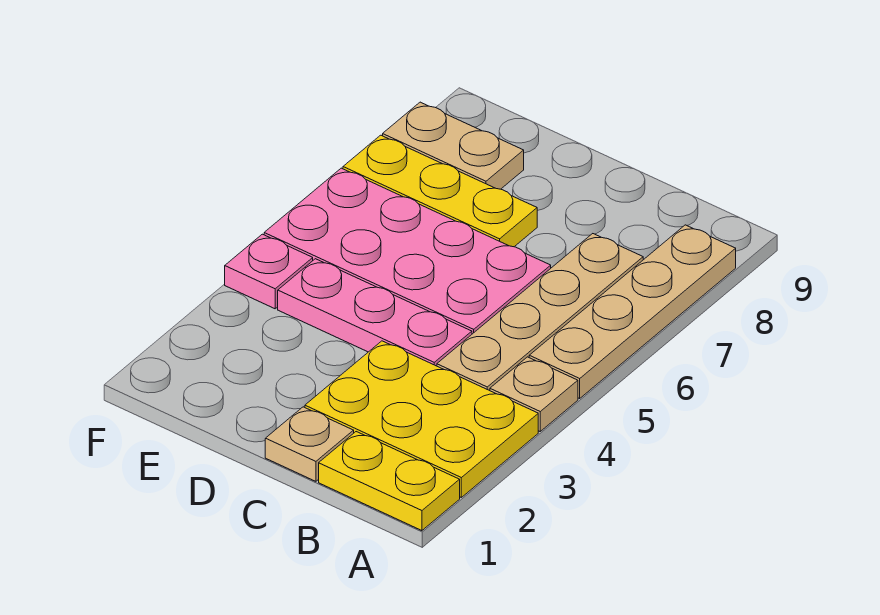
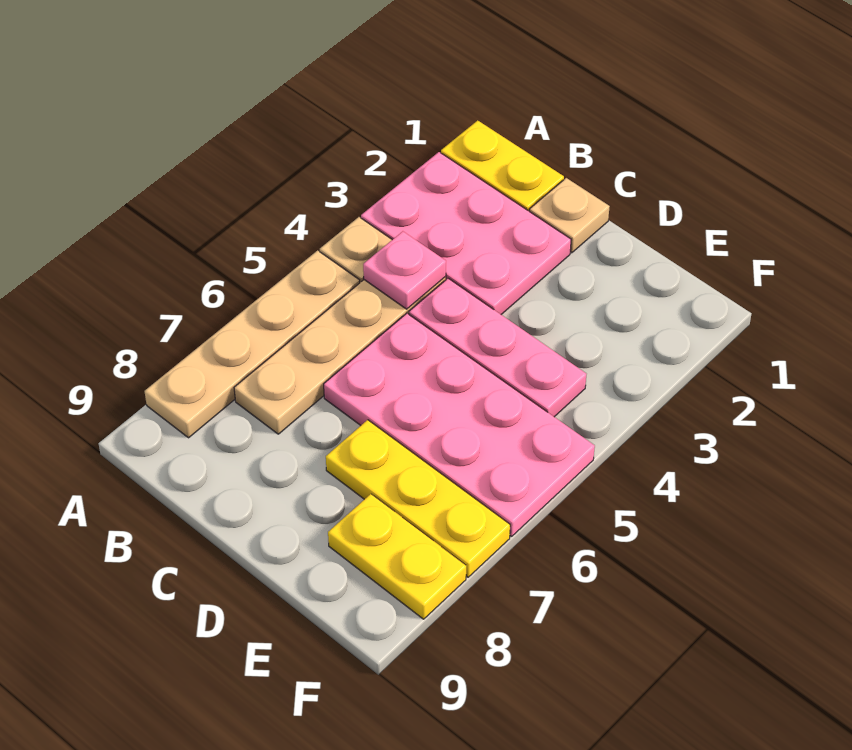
yellow 2x3 plate [305,341,538,497] -> pink 2x3 plate [361,152,571,314]
tan 1x2 plate [383,102,524,189] -> yellow 1x2 plate [328,494,466,619]
pink 1x1 plate [225,234,313,309] -> pink 1x1 plate moved to [363,231,446,309]

